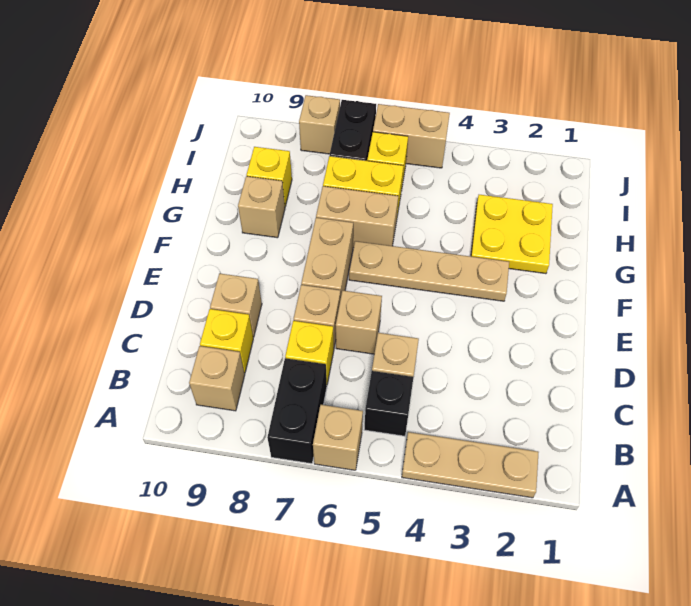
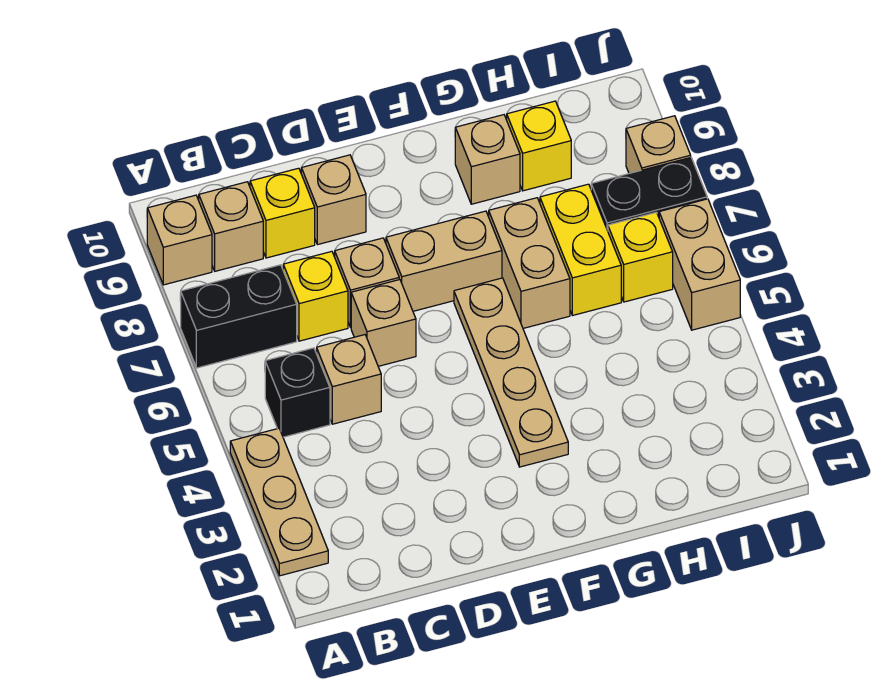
tan 1x1 brick [313,405,363,470] -> tan 1x1 brick moved to [147,195,212,285]
yellow 2x2 plate [471,195,553,274] -> none

